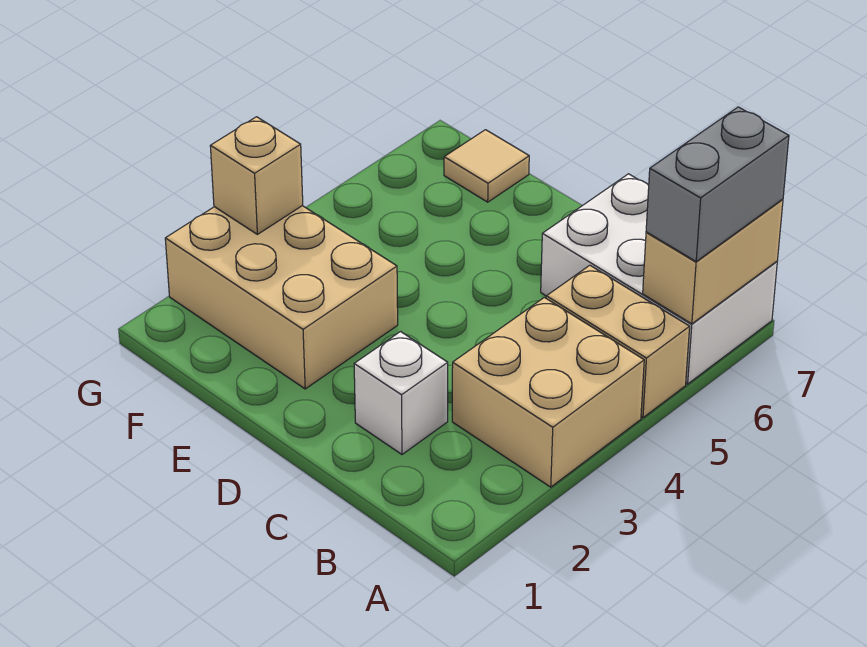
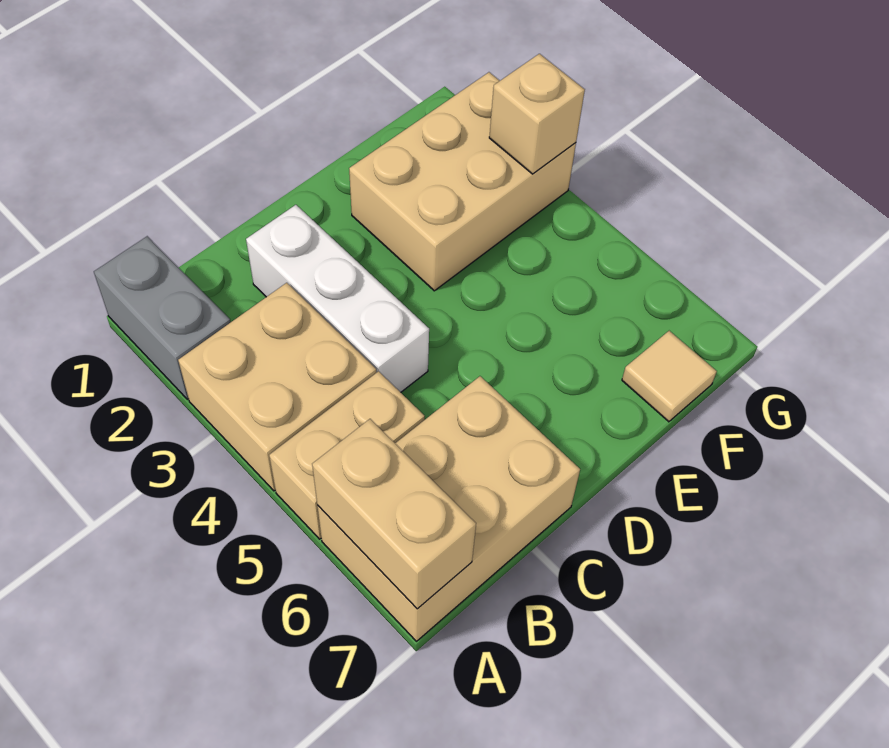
white 2x3 brick [541,174,777,384] -> tan 2x3 brick [317,376,580,641]
grey 1x2 brick [646,107,789,261] -> grey 1x2 brick moved to [94,236,231,399]
white 1x1 brick [354,332,448,454] -> white 1x3 brick [246,205,429,392]

